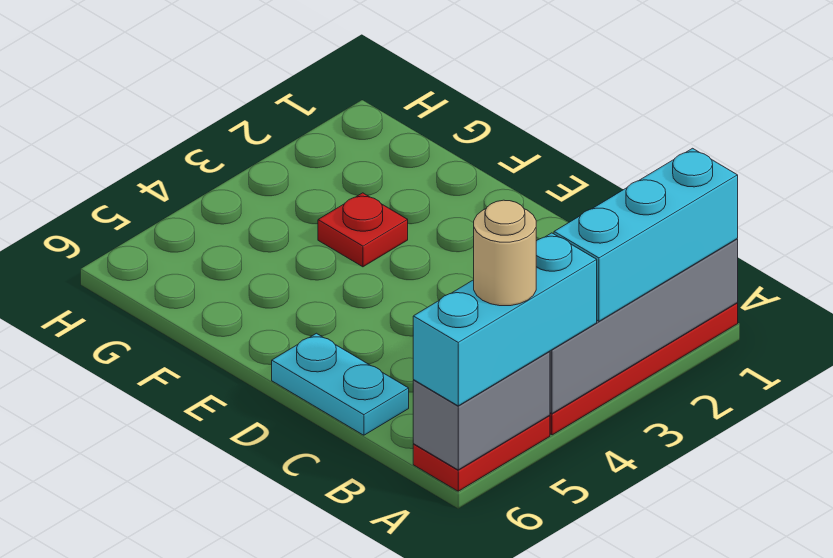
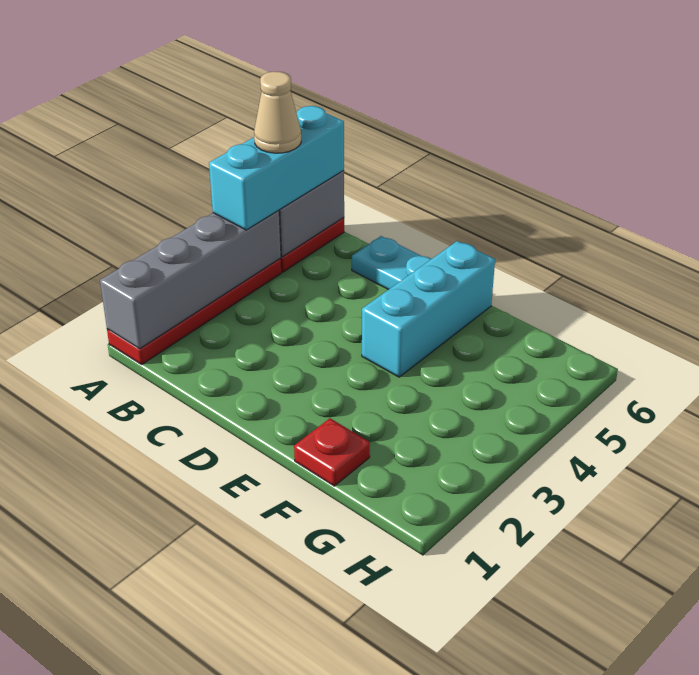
cyan 1x3 brick [554,148,738,321] -> cyan 1x3 brick moved to [362,241,495,377]
tan 1x1 round brick [474,200,536,306] -> tan 1x1 cone [254,72,301,153]
red 1x1 plate [318,193,408,267] -> red 1x1 plate moved to [294,418,370,486]

